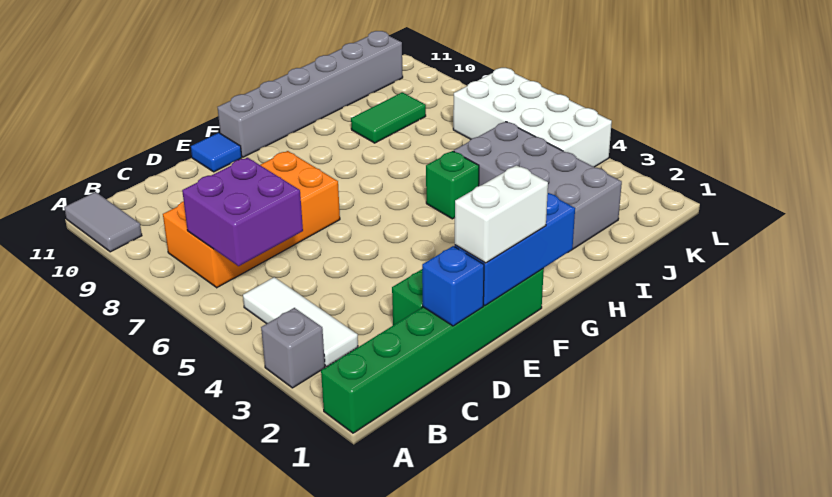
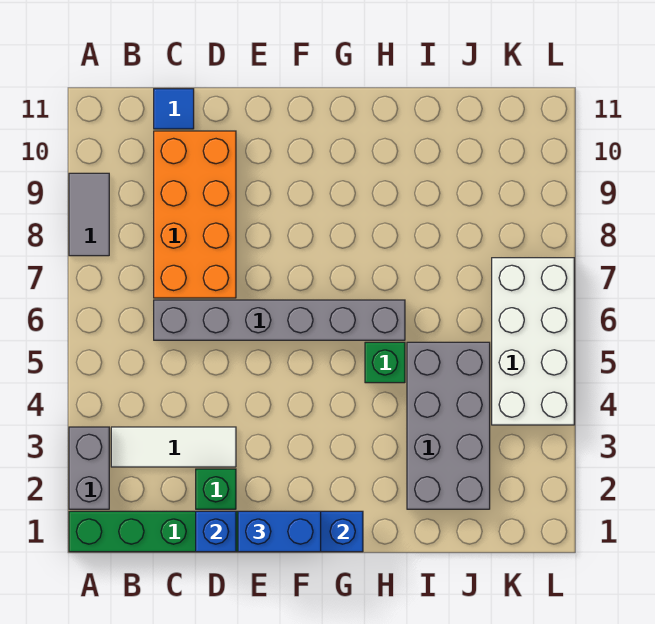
grey 1x1 brick [261,308,325,388] -> grey 1x2 brick [69,427,109,509]
grey 1x2 tile [64,192,142,252] -> grey 1x2 tile moved to [69,173,109,256]
white 1x3 tile [243,277,358,367] -> white 1x3 tile turned to [111,427,236,467]
purple 2x2 brick [182,158,303,266] -> none
orange 2x4 brick [163,151,340,288] -> orange 2x4 brick turned to [154,131,236,298]
white 1x2 brick [455,165,548,263] -> blue 1x2 brick [238,511,321,552]
blue 1x1 tile [191,133,242,172] -> blue 1x1 tile moved to [154,89,194,129]
grey 1x6 brick [218,31,403,157] -> grey 1x6 brick moved to [154,300,405,340]
green 1x2 tile [351,92,426,143] -> none

